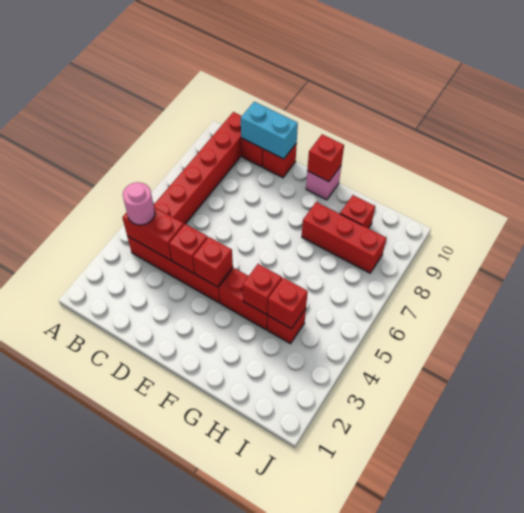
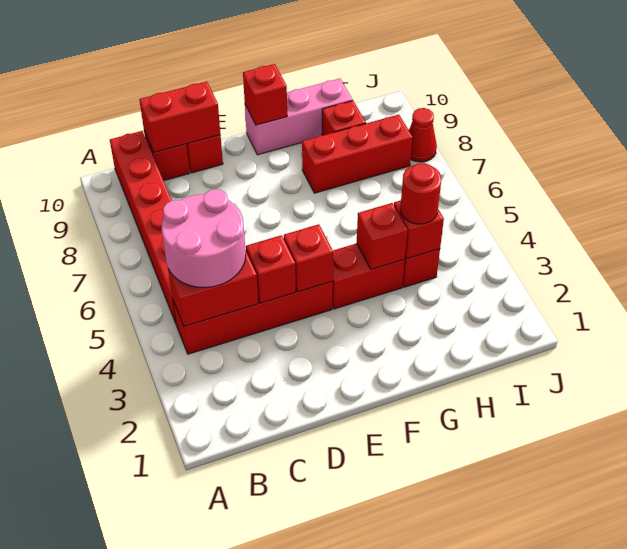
pink 1x1 round brick [123,182,155,225] -> pink 2x2 round brick [161,189,246,287]
cyan 1x2 brick [241,102,298,159] -> red 1x2 brick [139,82,220,153]
pink 1x1 brick [306,166,341,200] -> pink 1x3 brick [245,79,353,155]
none -> red 1x1 round brick [400,163,441,224]
none -> red 1x1 cone [409,108,437,162]

